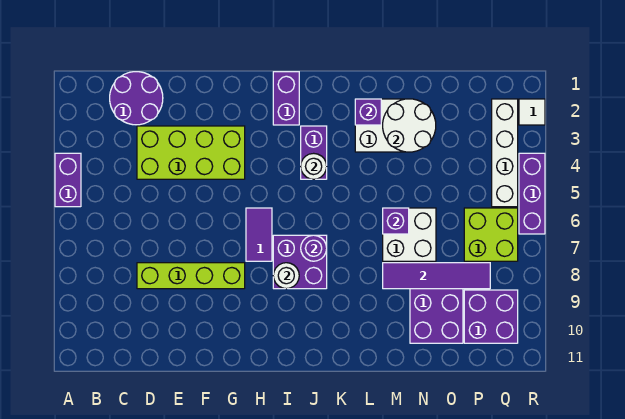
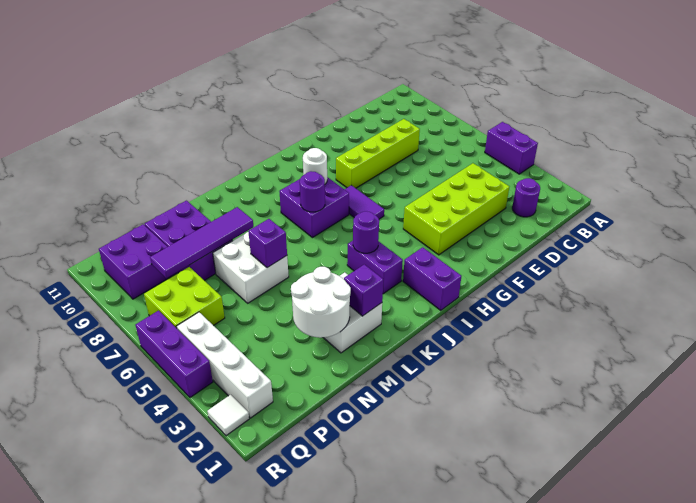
purple 2x2 round brick [110,72,163,125] -> purple 1x1 round brick [512,178,540,217]
white 1x1 round brick [301,153,327,179] -> purple 1x1 round brick [353,211,379,253]

